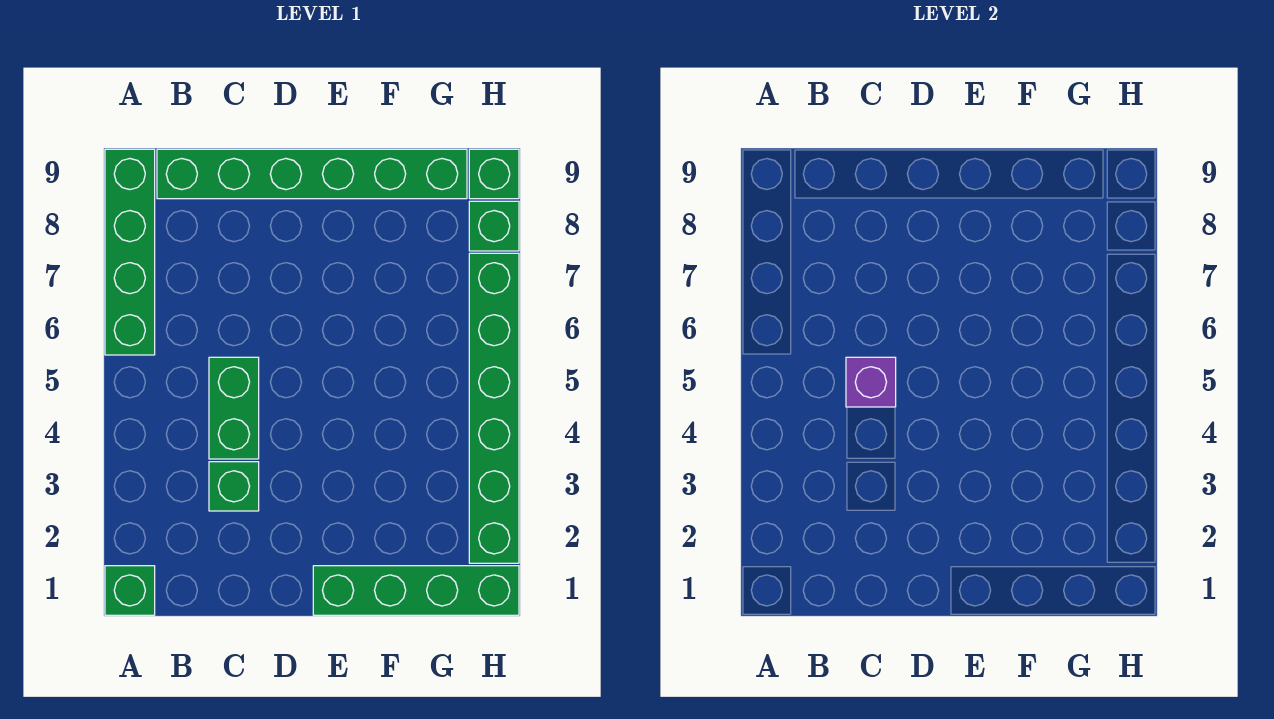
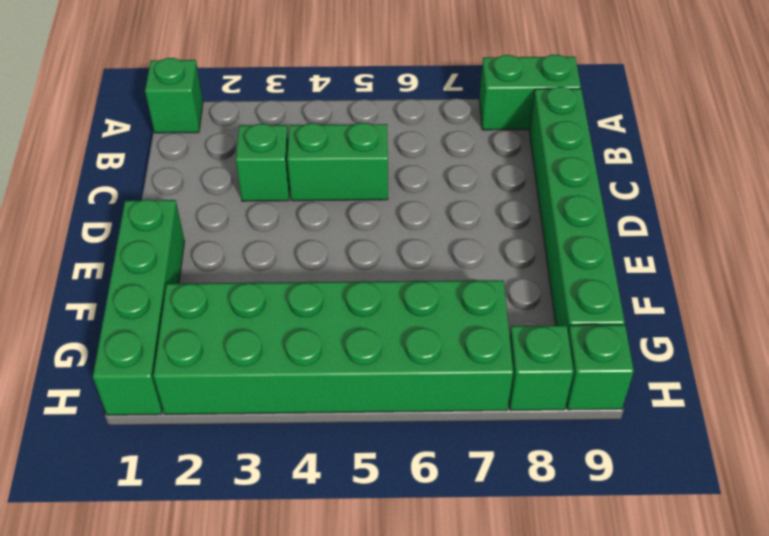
green 1x4 brick [105,149,155,355] -> green 1x2 brick [479,55,581,130]
purple 1x1 brick [846,357,896,407] -> none
green 1x6 brick [469,253,519,563] -> green 2x6 brick [153,280,513,414]

